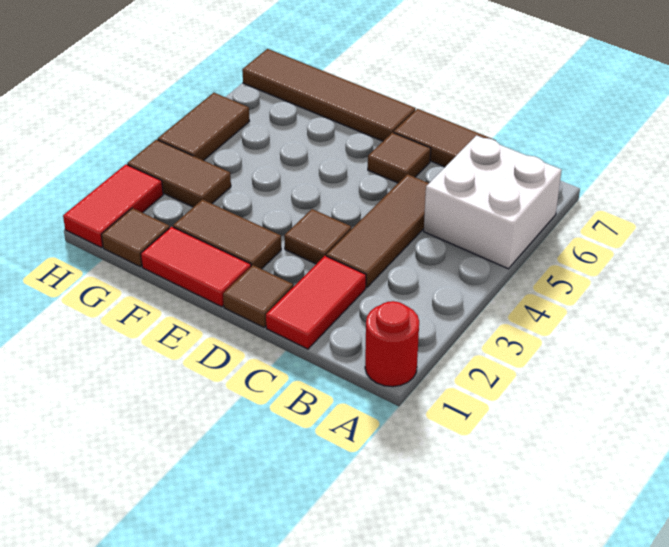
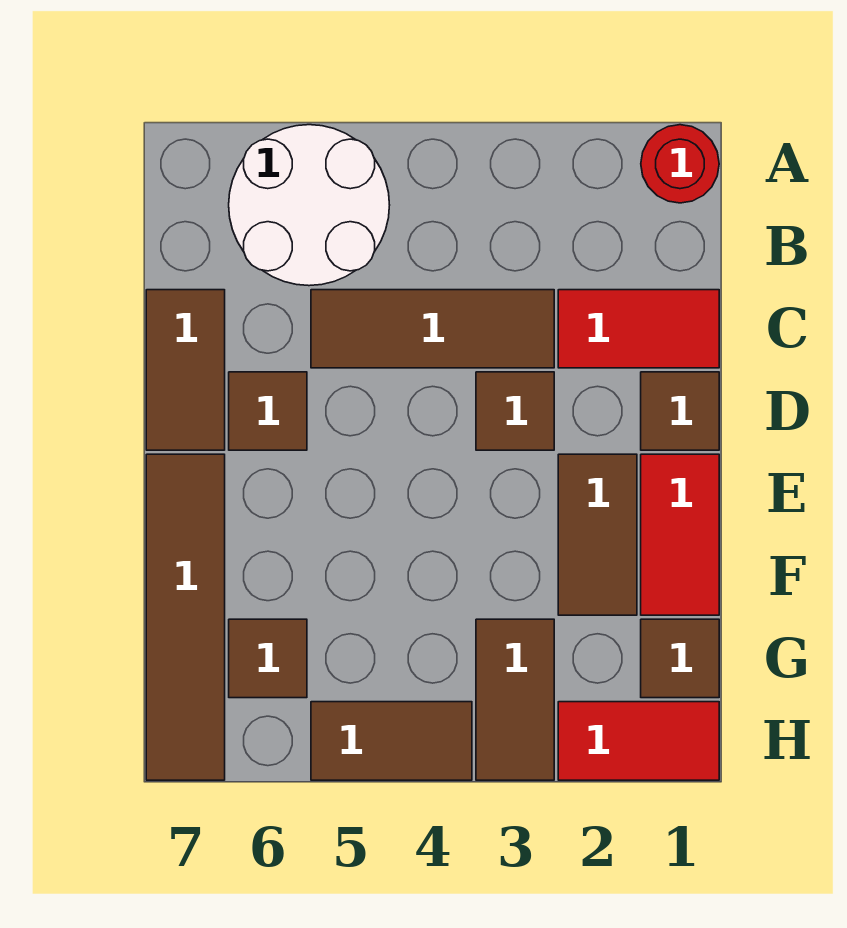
white 2x2 brick [424,135,562,269] -> white 2x2 round brick [229,125,390,286]
none -> brown 1x1 tile [229,619,307,698]

